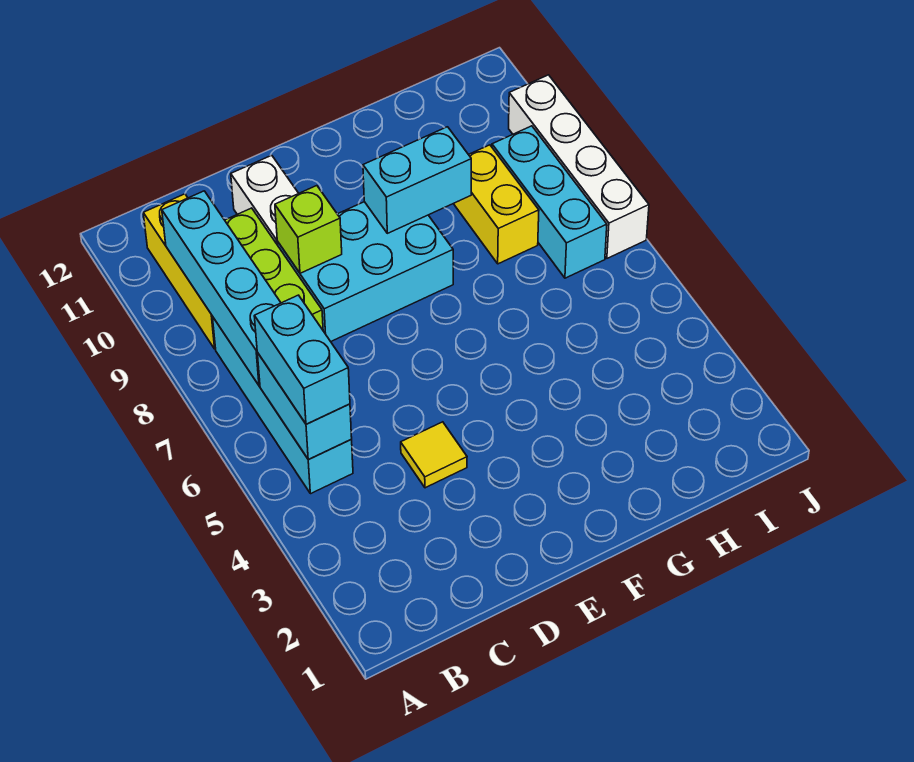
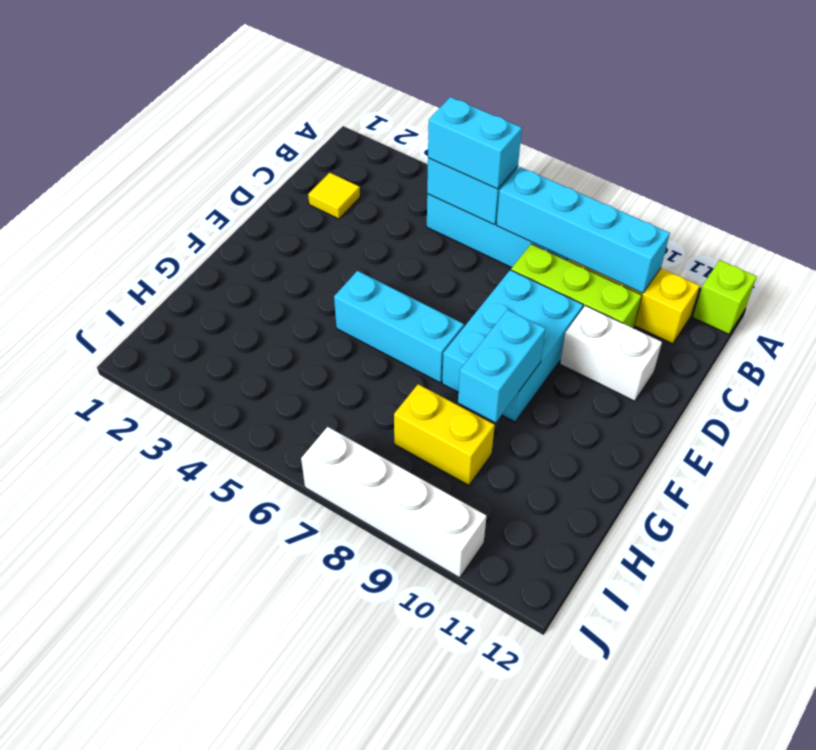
yellow 1x1 tile [401,422,467,488] -> yellow 1x1 tile moved to [308,173,360,219]
lime 1x1 brick [275,186,342,273] -> lime 1x1 brick moved to [693,260,757,334]
cyan 1x3 brick [492,126,607,278] -> cyan 1x3 brick moved to [334,271,464,383]

